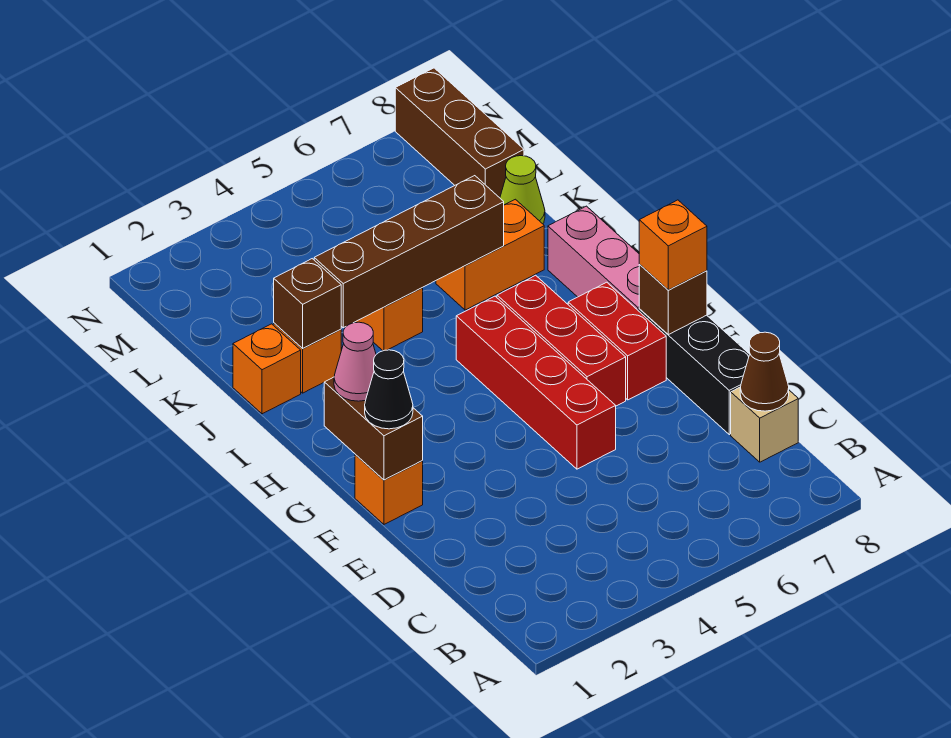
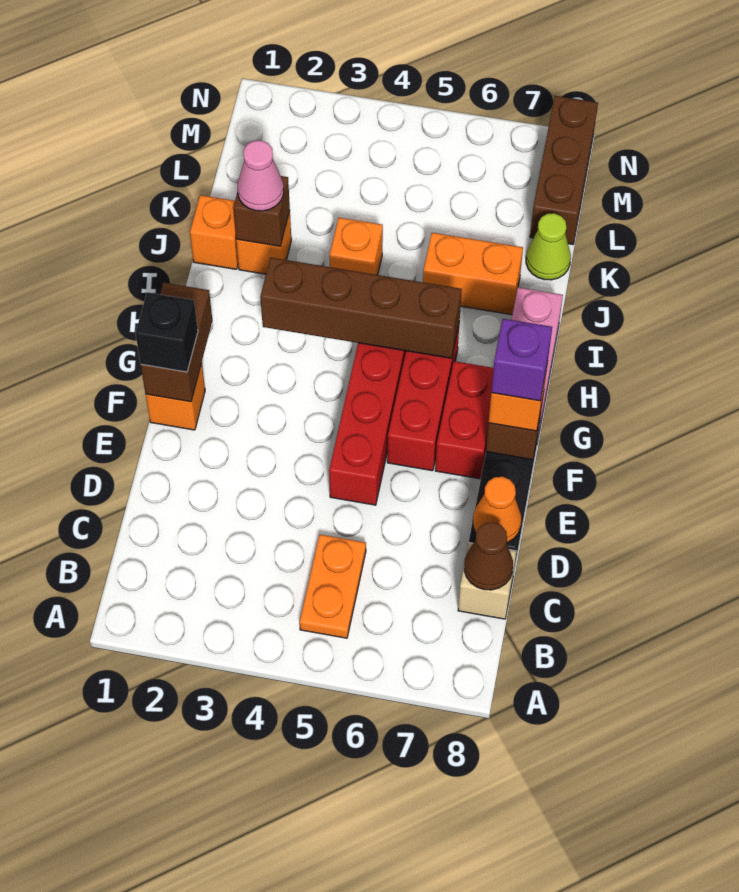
none -> orange 1x2 plate [300,535,366,638]
none -> orange 1x1 cone [473,477,521,543]
black 1x1 cone [365,350,413,429] -> black 1x1 brick [135,292,198,372]
none -> purple 1x1 brick [491,319,552,401]
pink 1x1 cone [334,322,376,401] -> pink 1x1 cone moved to [237,140,284,211]
brown 1x4 brick [314,176,504,328] -> brown 1x4 brick moved to [260,257,462,358]

